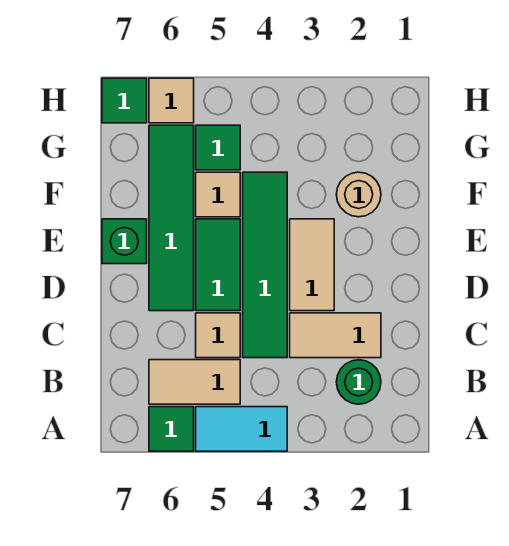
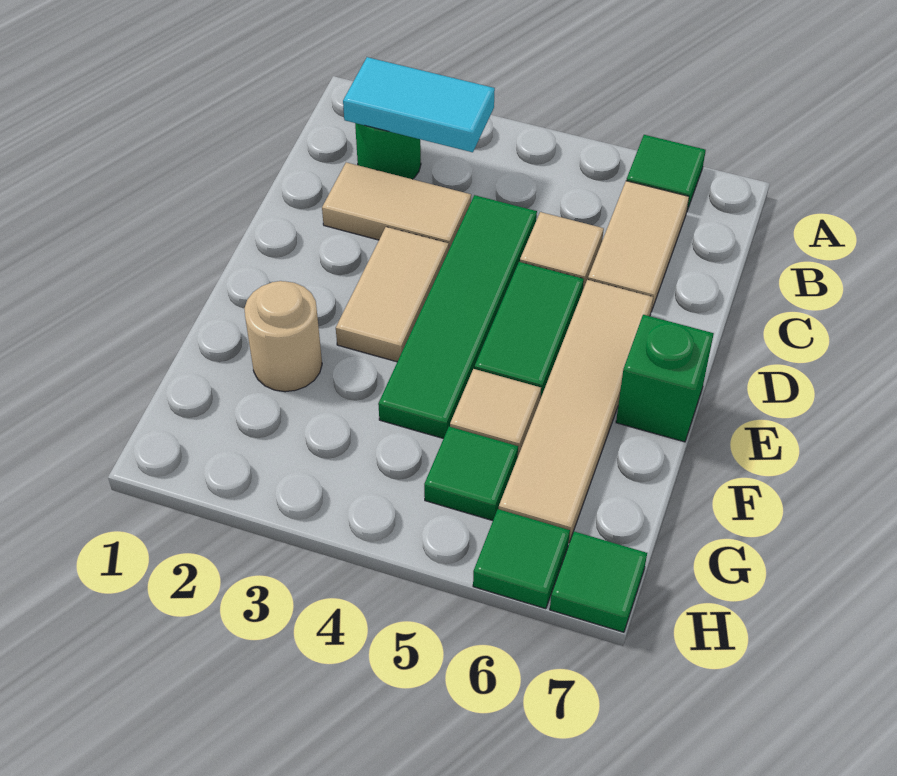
cyan 1x2 tile [196,407,287,451] -> cyan 1x2 tile moved to [343,57,495,152]
tan 1x2 tile [149,360,240,404] -> tan 1x2 tile turned to [588,181,689,312]
green 1x4 tile [149,125,194,311] -> tan 1x4 tile [499,280,653,542]
tan 1x1 tile [149,78,194,123] -> green 1x1 tile [473,509,570,609]

